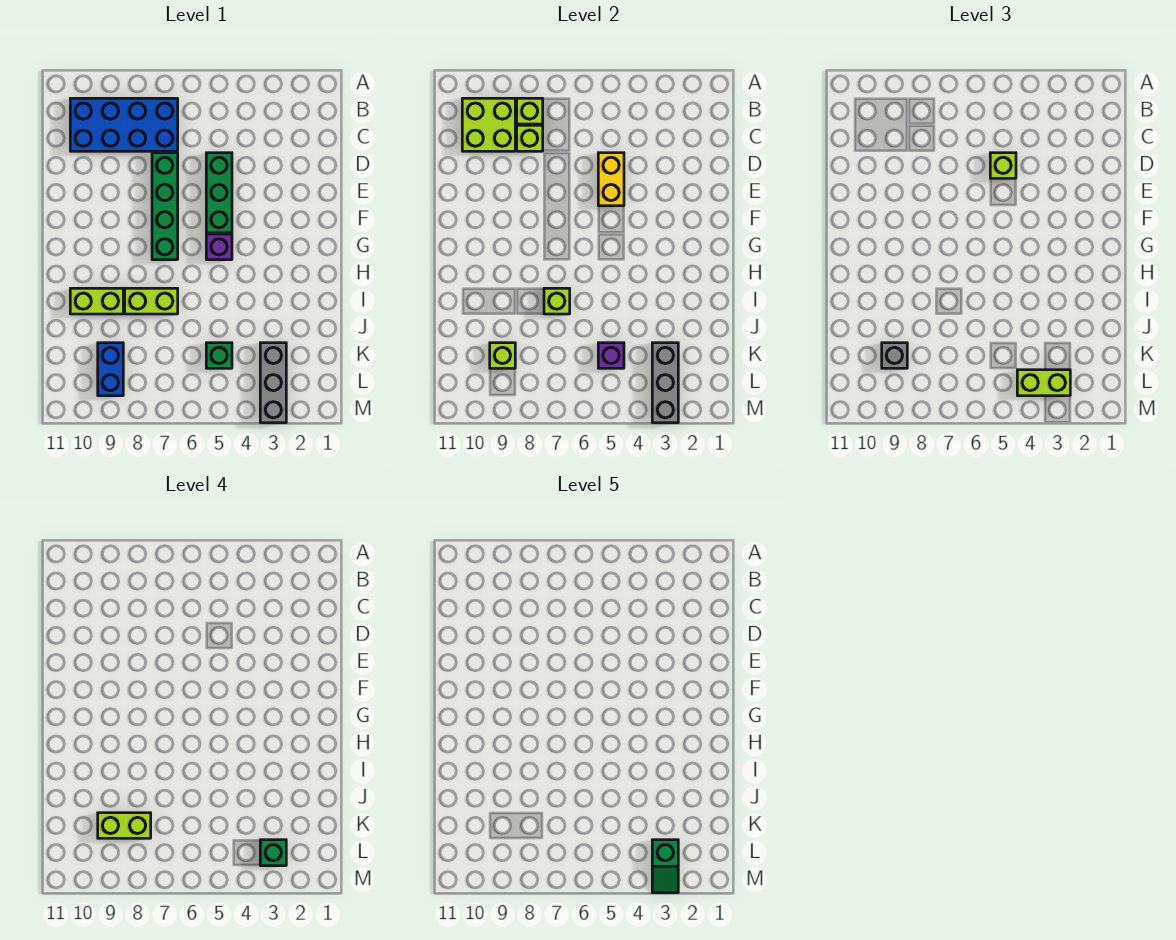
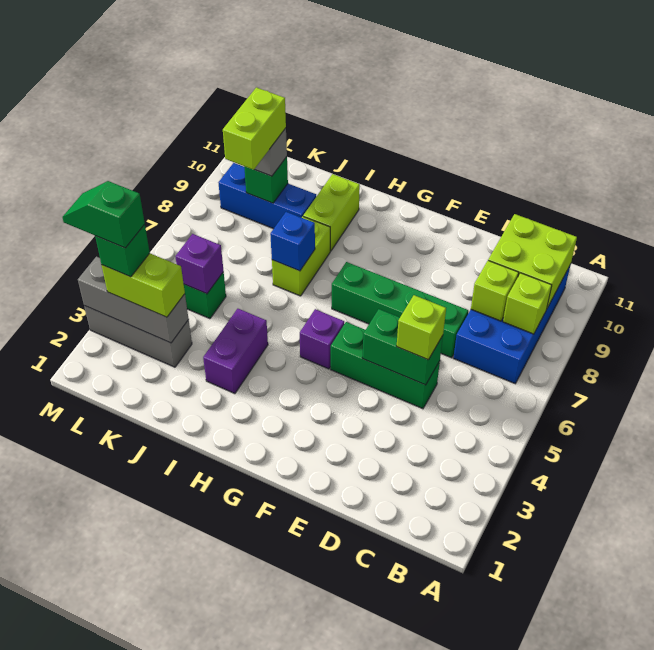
yellow 1x2 brick [598,153,624,206] -> green 1x2 brick [362,309,443,385]
none -> purple 1x2 brick [203,309,268,394]
lime 1x1 brick [544,288,570,314] -> blue 1x1 brick [270,212,315,271]
blue 1x2 brick [98,343,123,396] -> blue 1x3 brick [218,163,316,229]
lime 1x1 brick [490,343,515,368] -> green 1x1 brick [244,157,288,203]
lime 1x2 brick [1017,370,1070,396] -> lime 1x2 brick turned to [102,253,185,317]

